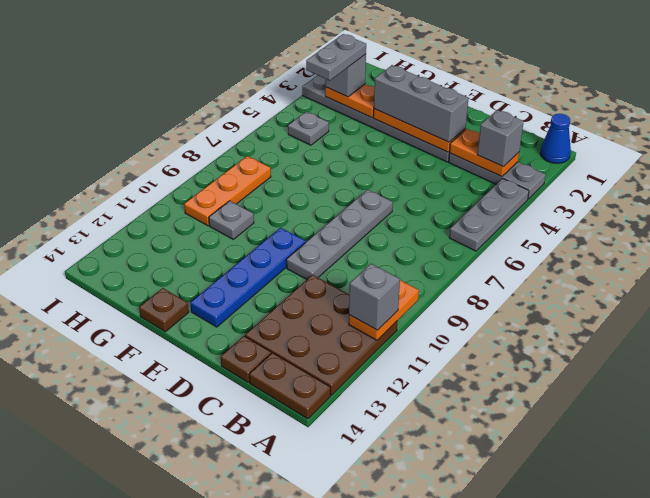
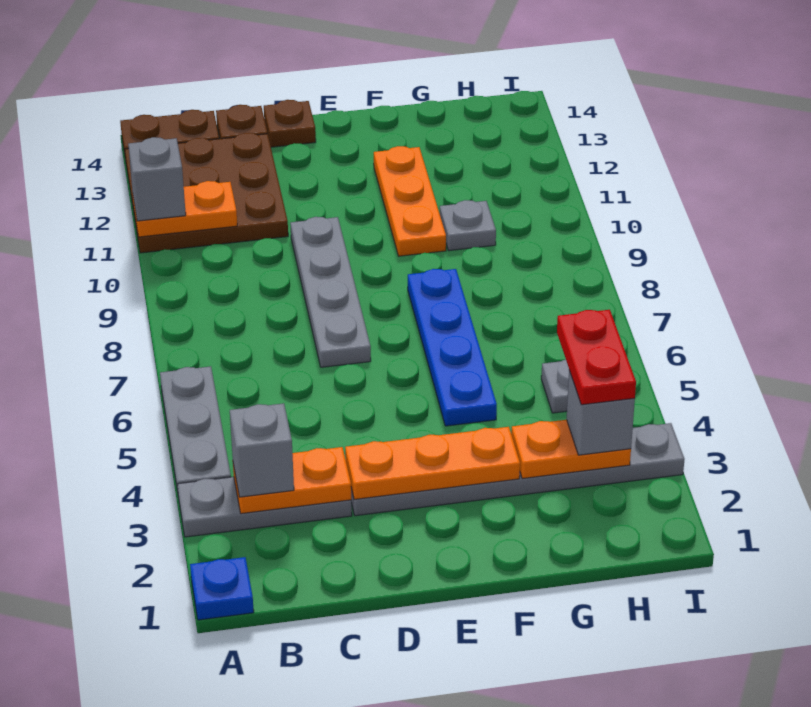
blue 1x1 cone [540,114,571,163] -> blue 1x1 plate [190,557,254,620]
orange 1x2 plate [349,280,419,340] -> orange 1x2 plate turned to [133,181,237,237]
grey 1x3 brick [374,65,469,142] -> none
blue 1x4 plate [190,228,306,327] -> blue 1x4 plate moved to [408,269,497,426]
brown 1x1 plate [139,288,189,332] -> brown 1x1 plate moved to [264,100,316,147]
grey 1x2 plate [306,34,366,81] -> red 1x2 plate [557,310,636,405]
orange 1x3 plate [184,156,271,226] -> orange 1x3 plate moved to [374,146,446,256]

